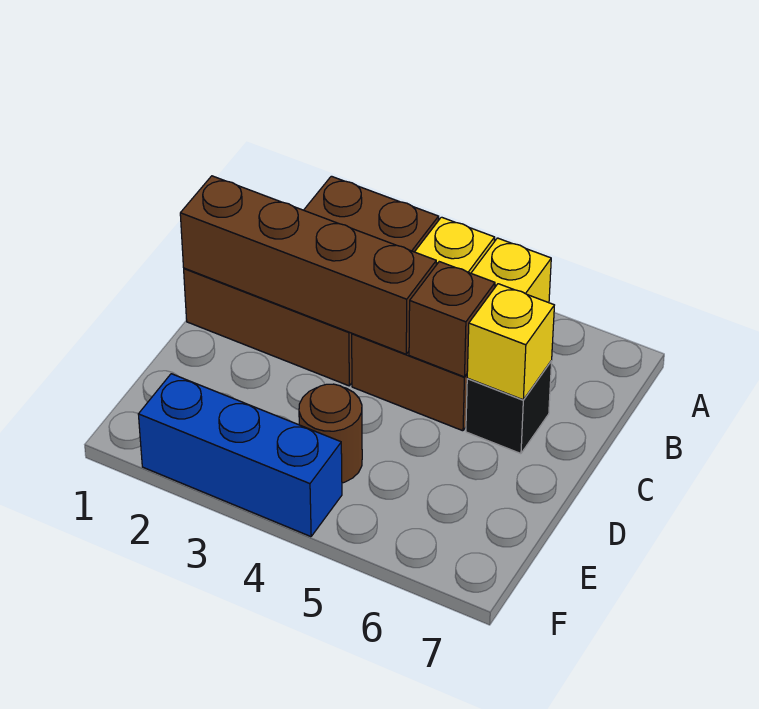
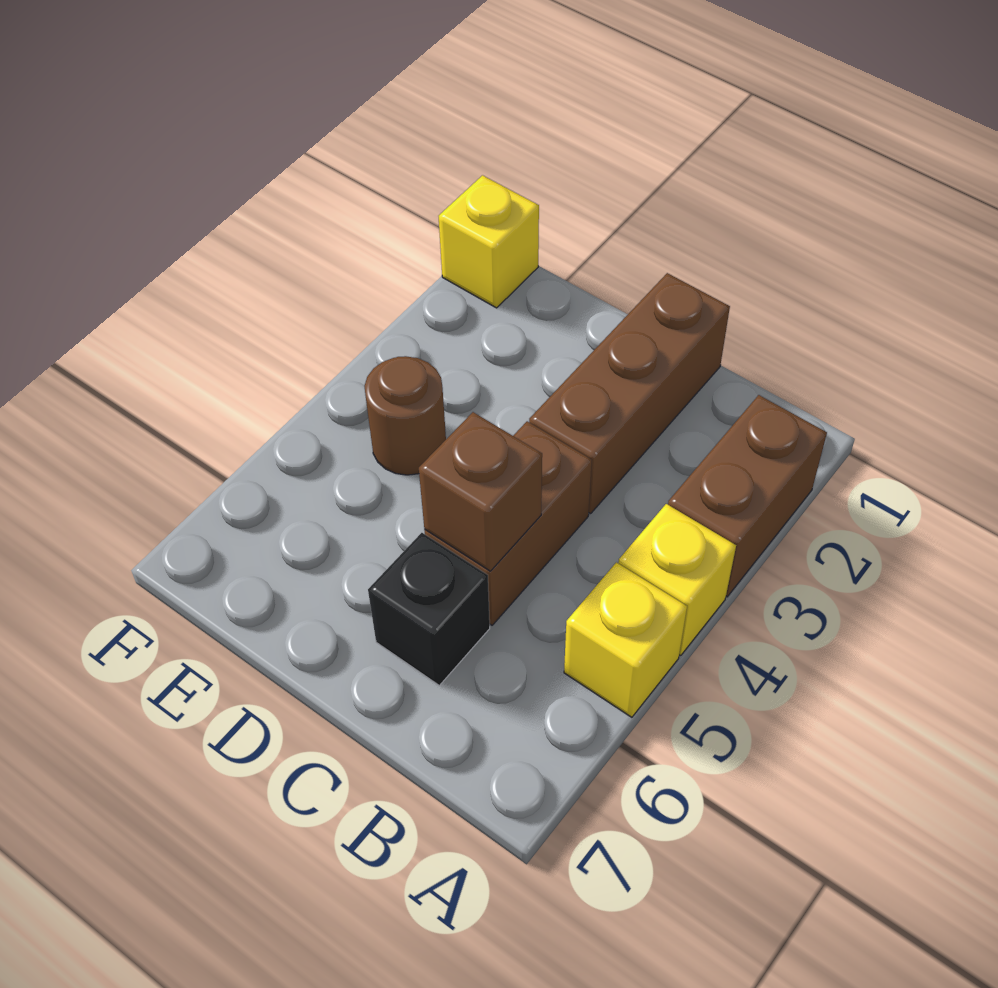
brown 1x4 brick [180,176,436,354] -> none
yellow 1x1 brick [467,284,554,400] -> yellow 1x1 brick moved to [439,175,539,308]
blue 1x3 brick [138,374,342,537] -> none

